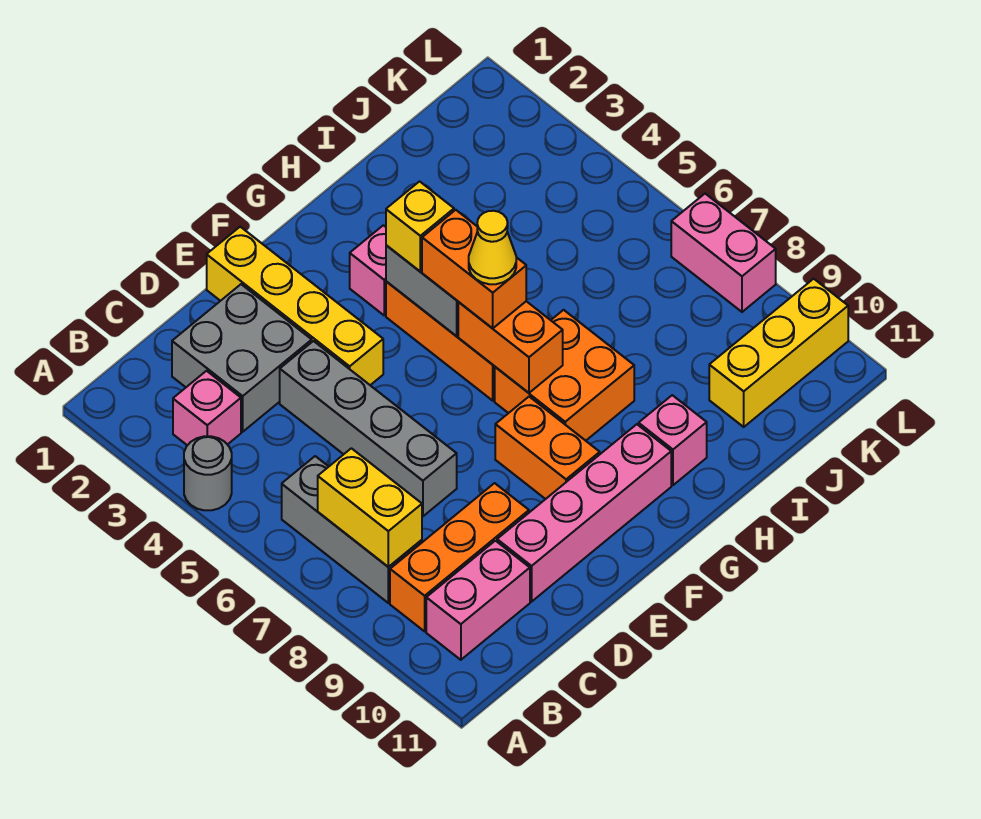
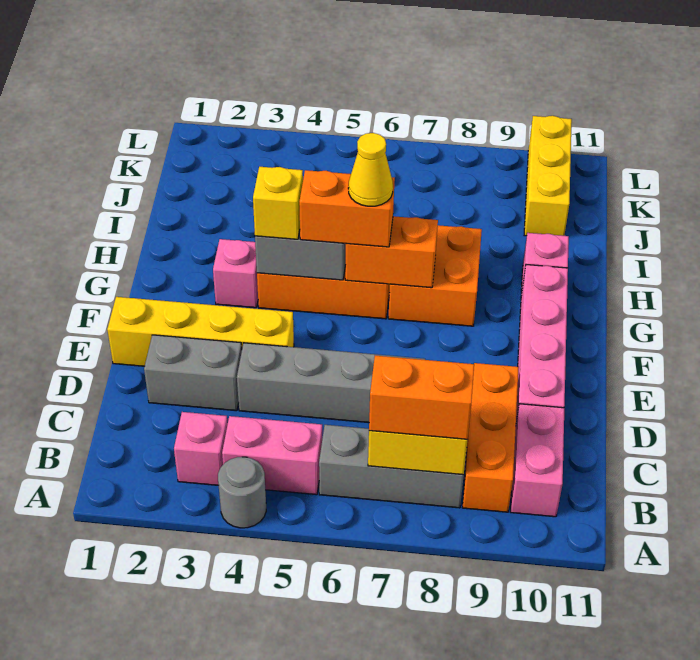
grey 2x2 brick [172,284,312,432] -> grey 1x2 brick [144,335,242,411]
orange 1x2 brick [495,397,600,499] -> orange 1x2 brick moved to [369,356,474,439]
pink 1x2 brick [671,194,776,312] -> pink 1x2 brick moved to [222,416,322,495]

